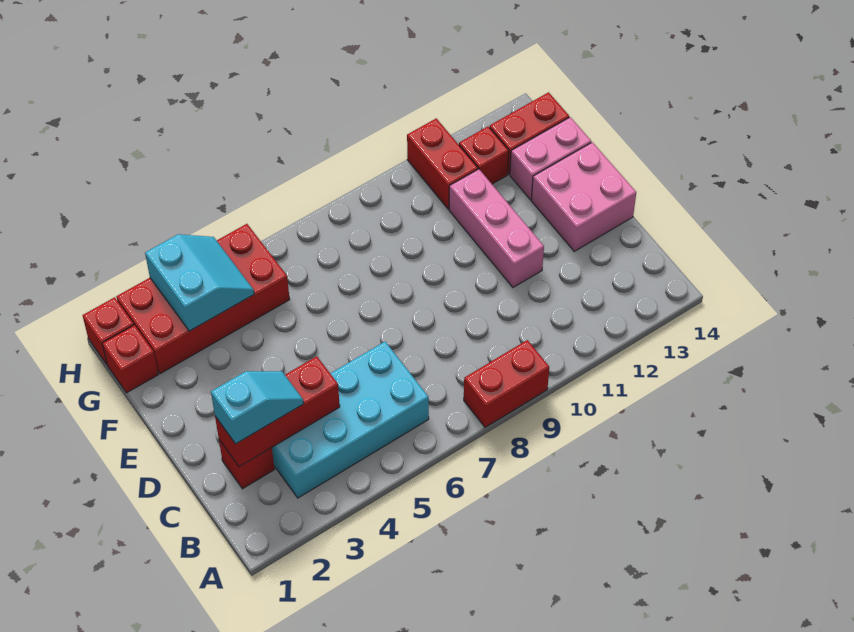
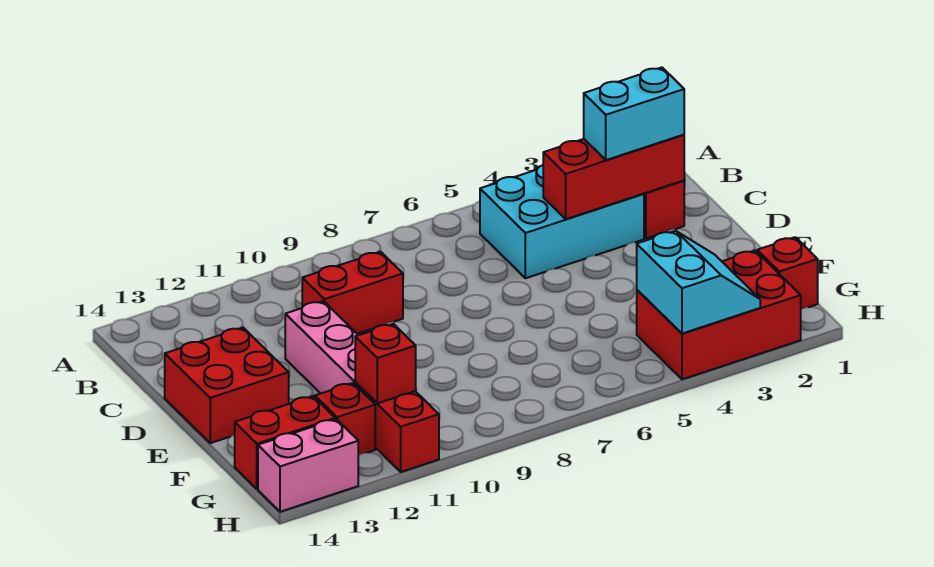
red 1x2 brick [464,340,549,427] -> red 1x2 brick moved to [302,252,403,334]
cyan 2x4 brick [272,342,429,498] -> cyan 2x3 brick [480,165,644,278]
cyan 1x2 slope [211,371,304,444] -> cyan 1x2 brick [584,67,684,160]
pink 2x2 brick [531,142,636,251] -> red 2x2 brick [165,328,289,443]
pink 1x2 brick [510,117,591,200] -> pink 1x2 brick moved to [258,419,358,512]
red 2x4 brick [116,224,290,374] -> red 2x3 brick [637,251,801,379]
cyan 2x2 slope [145,234,254,331] -> cyan 2x2 slope turned to [637,231,760,334]
red 1x1 brick [83,297,134,364] -> red 1x1 brick moved to [355,324,416,403]

